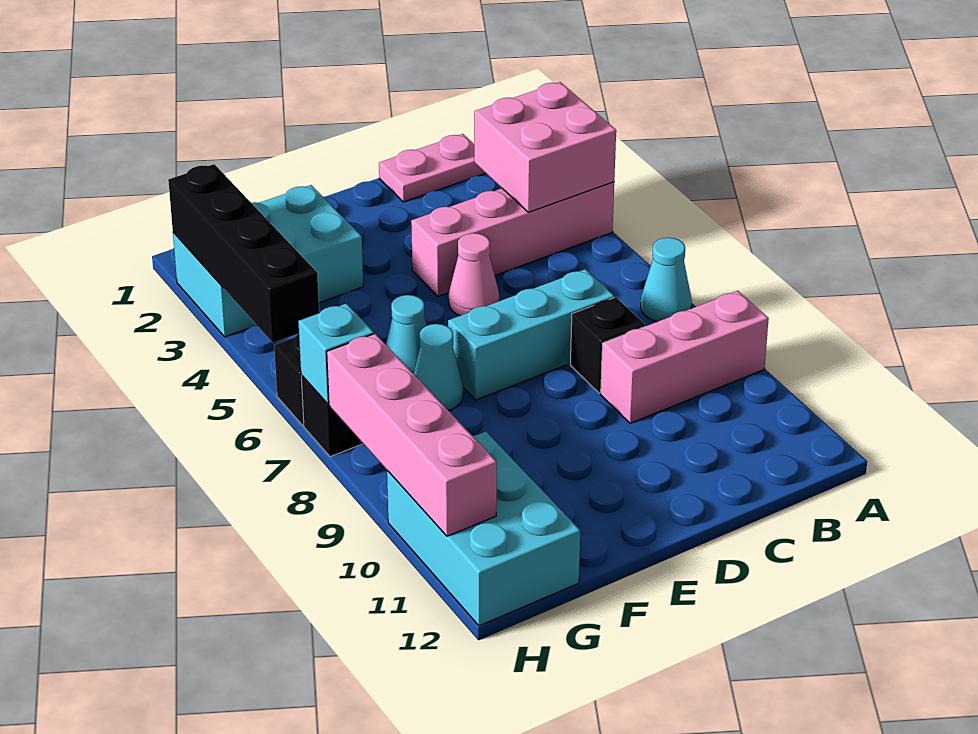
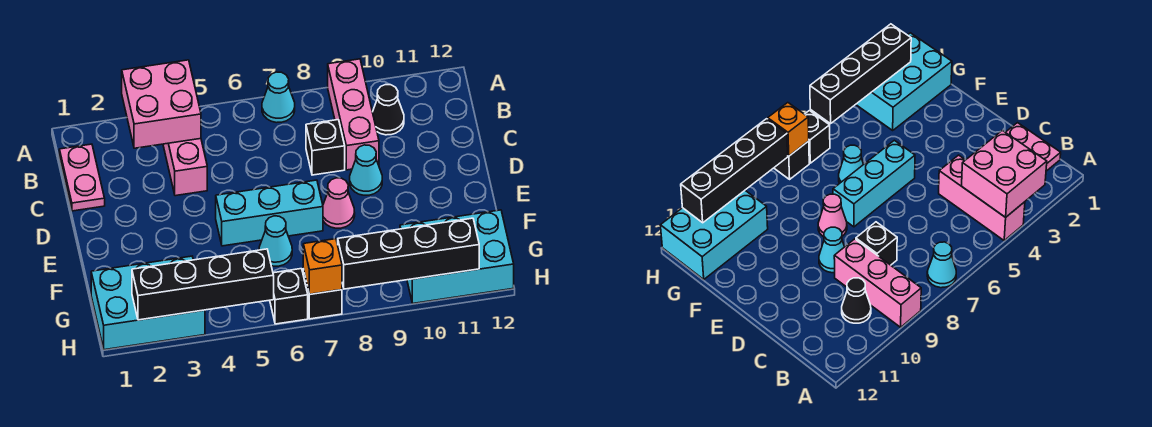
pink 1x4 brick [411,182,614,296] -> pink 1x3 brick [163,139,207,196]
none -> black 1x1 cone [373,85,404,135]
cyan 1x3 brick [448,269,614,400] -> cyan 1x3 brick turned to [216,180,323,246]
pink 1x1 cone [449,233,499,316] -> pink 1x1 cone moved to [323,178,355,228]
cyan 2x3 brick [173,185,363,337] -> cyan 2x3 brick turned to [91,256,205,350]
cyan 1x1 cone [414,324,463,410] -> cyan 1x1 cone moved to [350,145,382,195]
cyan 1x1 brick [298,303,374,404] -> orange 1x1 brick [303,239,342,294]
pink 1x4 brick [327,334,497,536] -> black 1x4 brick [337,218,479,289]

